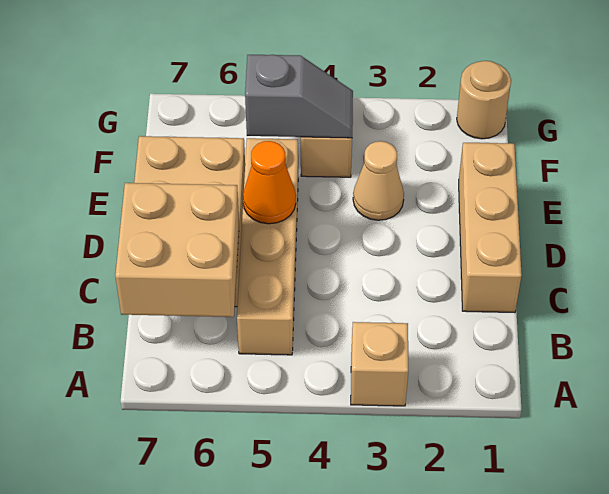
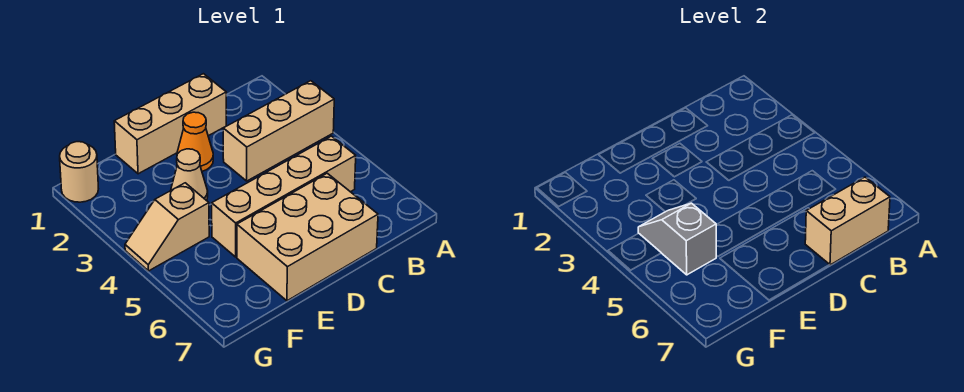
tan 1x1 brick [351,322,408,406] -> tan 1x3 brick [223,81,334,181]
tan 2x2 brick [115,183,239,317] -> tan 1x2 brick [805,177,890,265]
orange 1x1 cone [243,141,296,224] -> orange 1x1 cone moved to [177,112,213,171]

